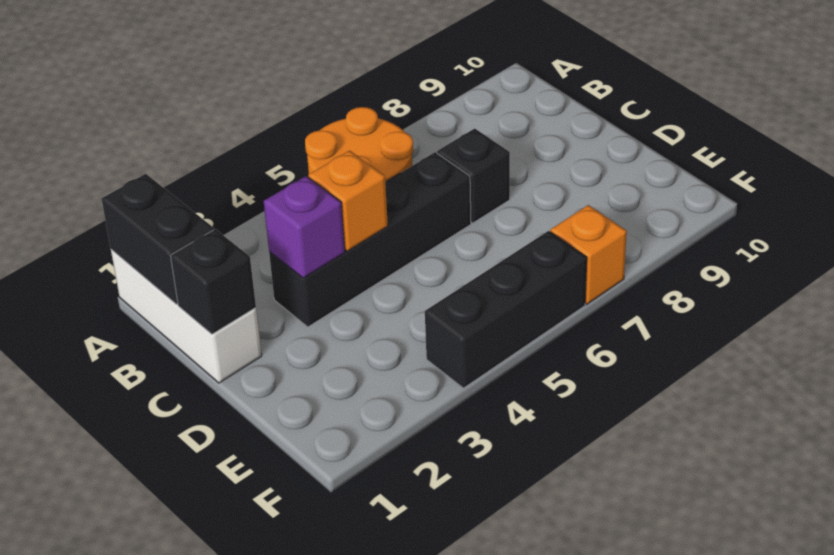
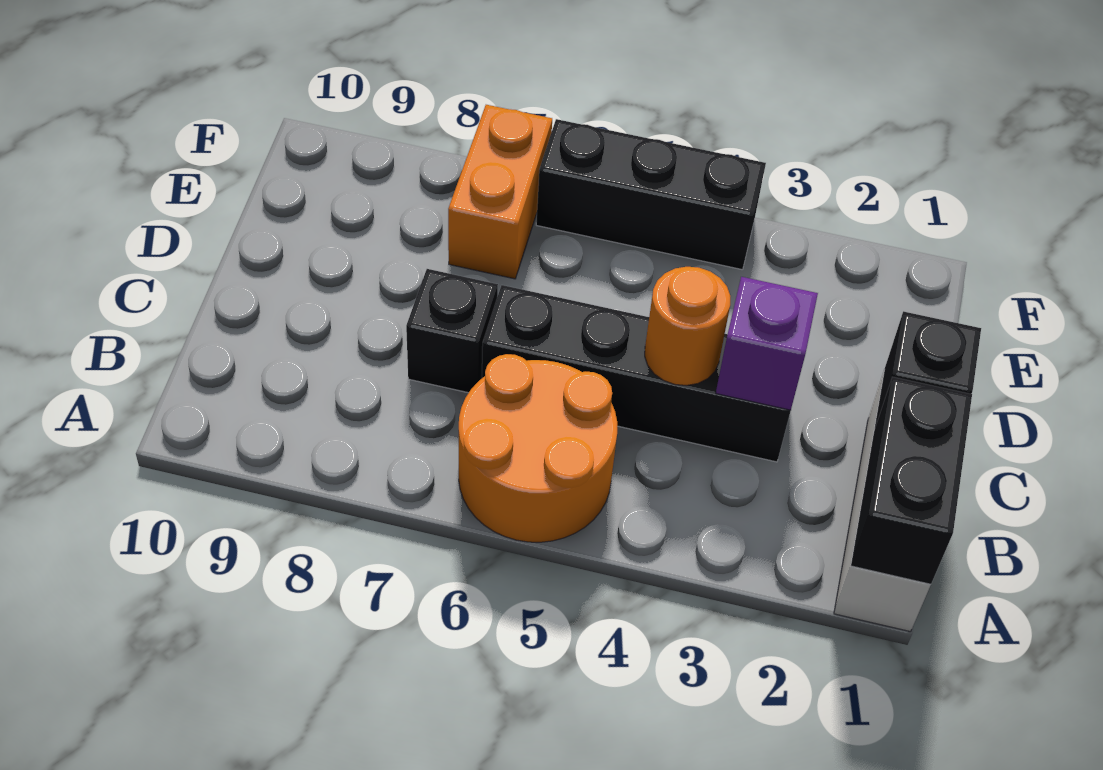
orange 1x1 brick [308,151,388,251] -> orange 1x1 round brick [645,267,730,386]
orange 1x1 brick [550,205,627,304] -> orange 1x2 brick [448,105,552,279]

